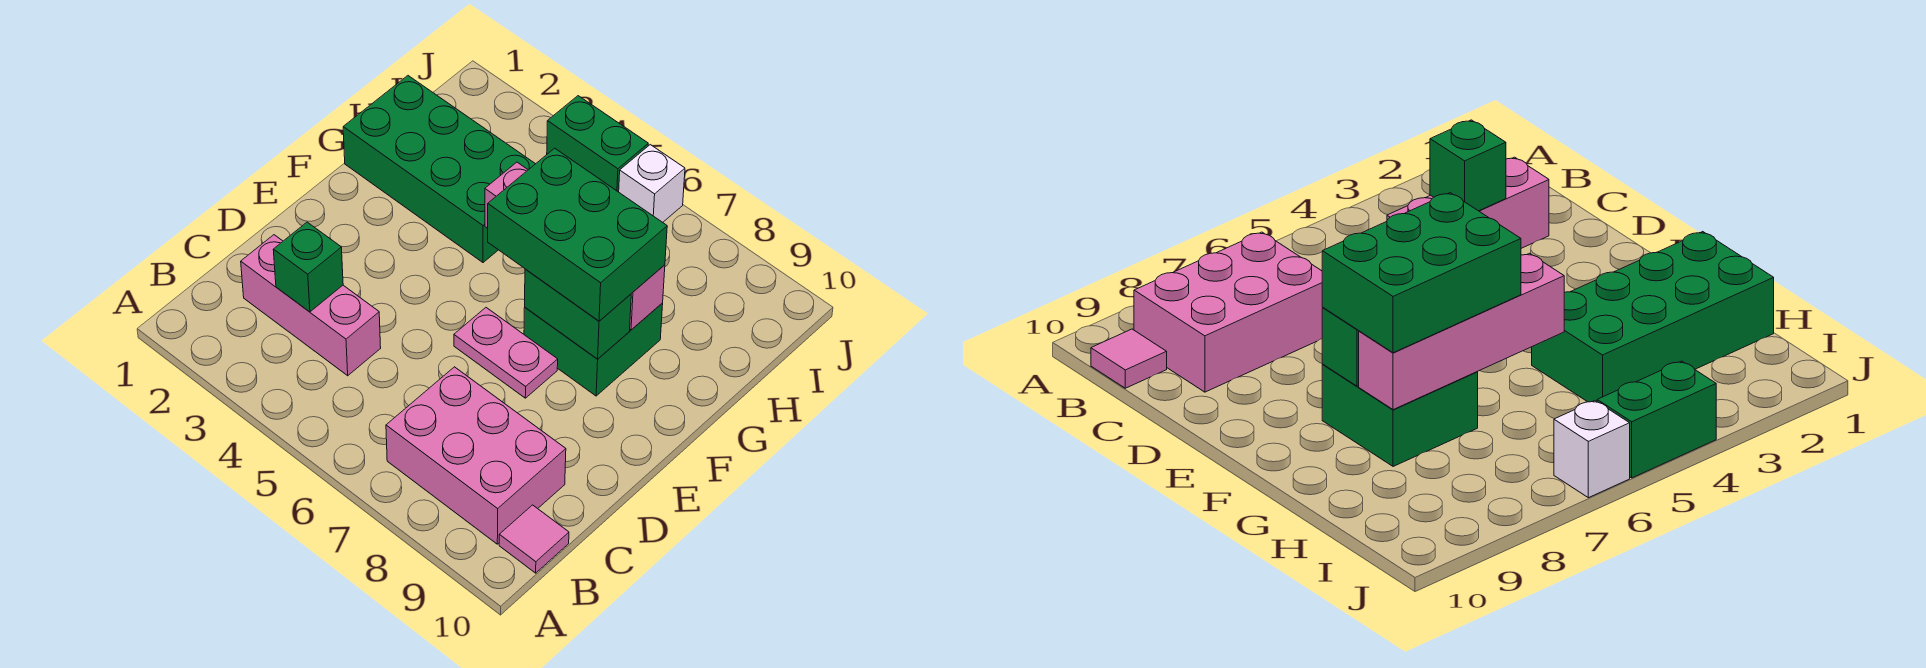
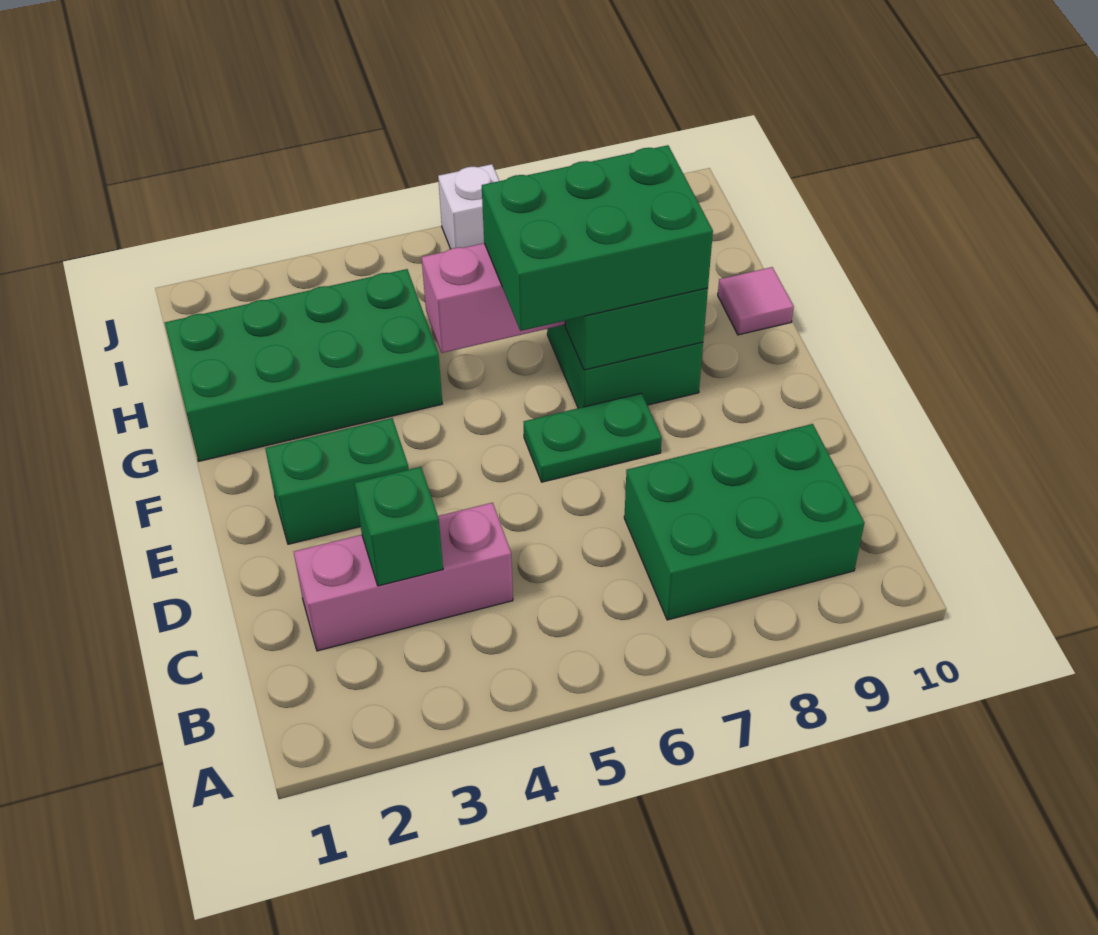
pink 2x3 brick [386,367,566,544] -> green 2x3 brick [624,424,864,620]
pink 1x1 tile [499,505,569,573] -> pink 1x1 tile moved to [718,267,794,335]
pink 1x2 plate [454,308,558,398] -> green 1x2 plate [524,393,662,482]
green 1x2 brick [547,96,648,192] -> green 1x2 brick moved to [265,418,409,544]

